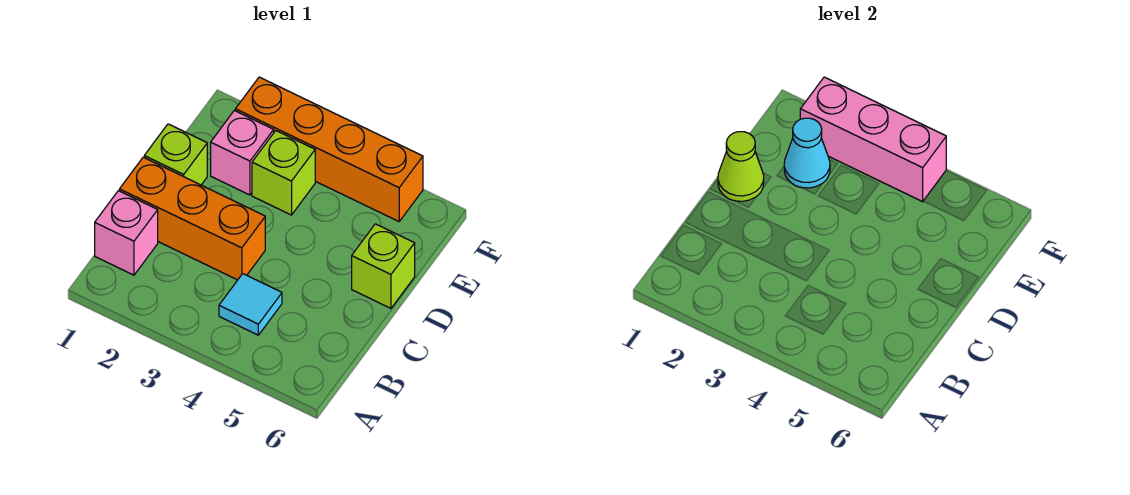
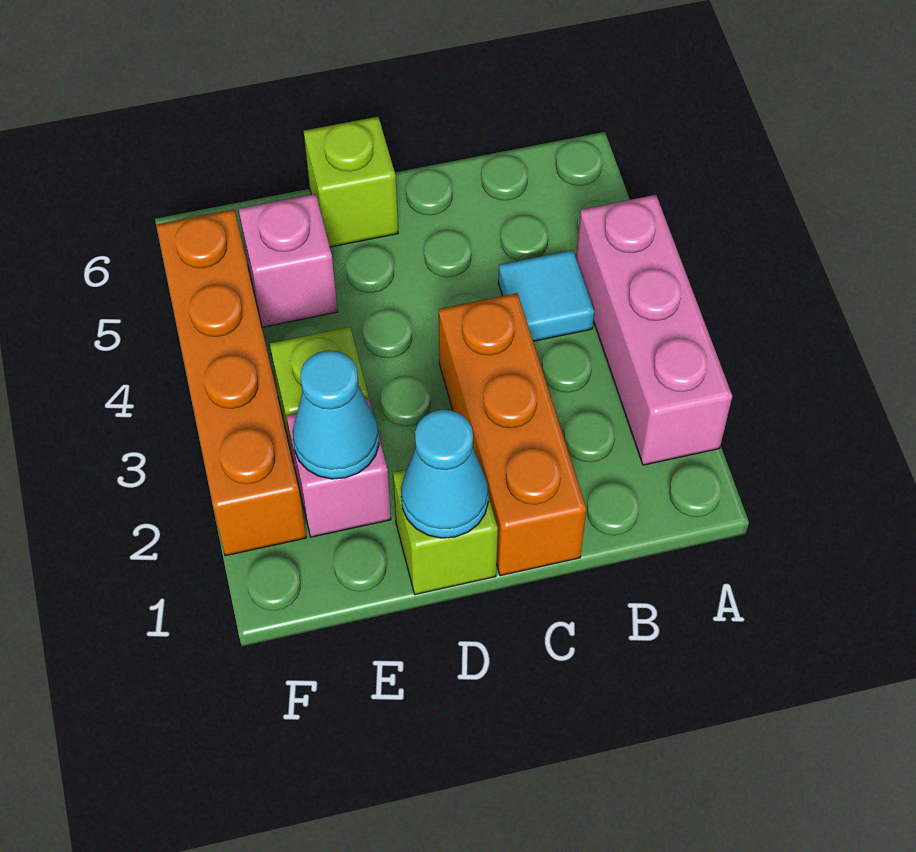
pink 1x1 brick [95,191,158,275] -> pink 1x1 brick moved to [239,194,338,327]
lime 1x1 cone [718,132,764,201] -> cyan 1x1 cone [401,410,489,538]
pink 1x3 brick [800,77,946,202] -> pink 1x3 brick moved to [576,195,732,465]

